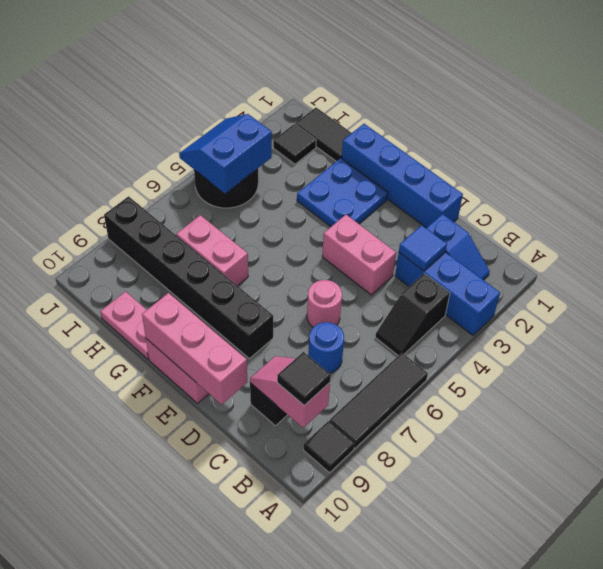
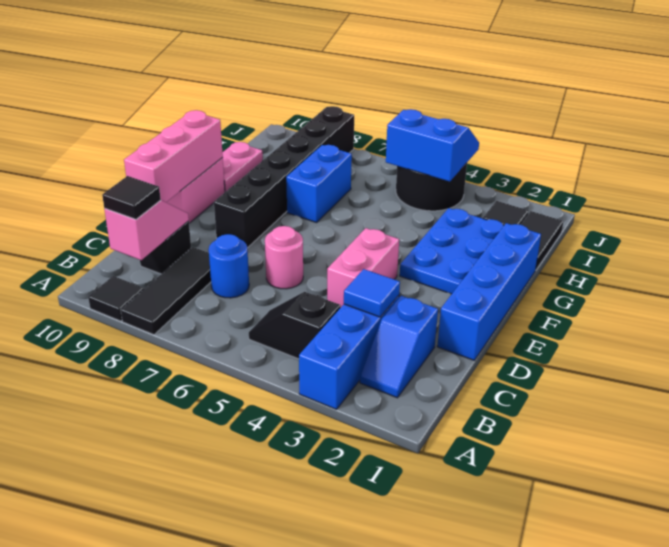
black 1x3 tile [329,353,428,448] -> black 1x3 tile turned to [121,247,211,335]
blue 2x2 plate [297,158,388,227] -> blue 2x3 plate [400,208,504,294]
pink 1x2 brick [176,215,248,286] -> blue 1x2 brick [286,145,352,223]

